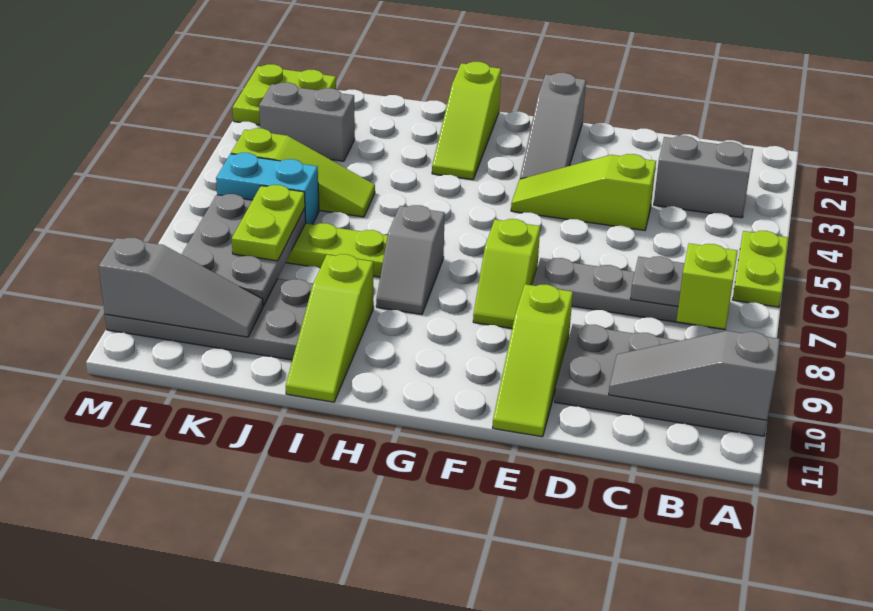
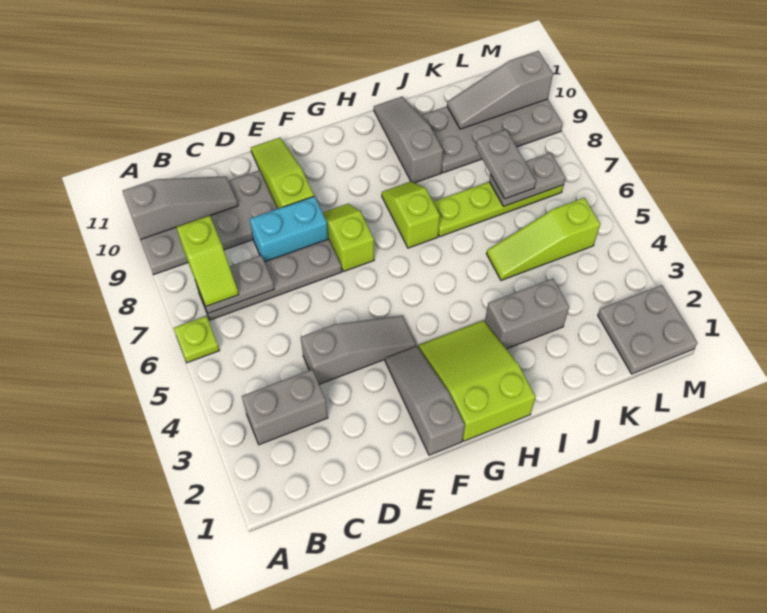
lime 1x2 plate [733,231,788,307] -> lime 1x1 plate [174,316,220,363]
lime 1x3 slope [511,154,656,231] -> grey 1x3 slope [301,316,416,384]
lime 1x3 slope [432,62,501,180] -> lime 2x3 slope [419,320,536,441]
grey 1x2 slope [376,205,445,314] -> lime 1x2 slope [382,181,440,248]
lime 1x3 slope [286,254,374,402] -> grey 1x3 slope [374,97,443,183]
grey 1x2 brick [259,82,355,161] -> grey 1x2 brick moved to [485,279,569,349]
cyan 1x2 brick [216,153,319,224] -> cyan 1x2 brick moved to [250,196,328,262]
grey 2x3 plate [181,194,306,306] -> grey 1x2 plate [489,153,565,207]
lime 1x2 plate [232,185,305,261] -> grey 1x2 plate [476,130,536,199]
lime 2x2 plate [232,64,336,125] -> grey 2x2 plate [598,285,698,374]

